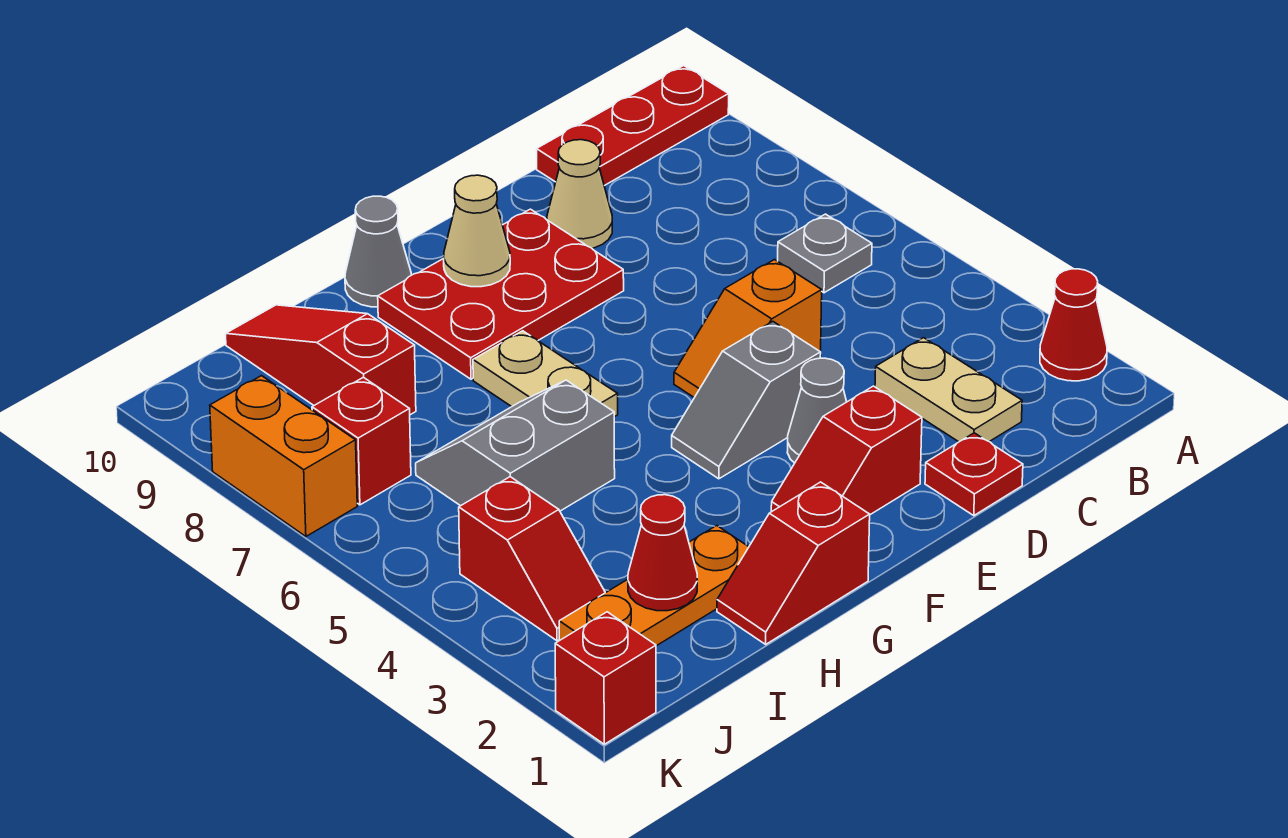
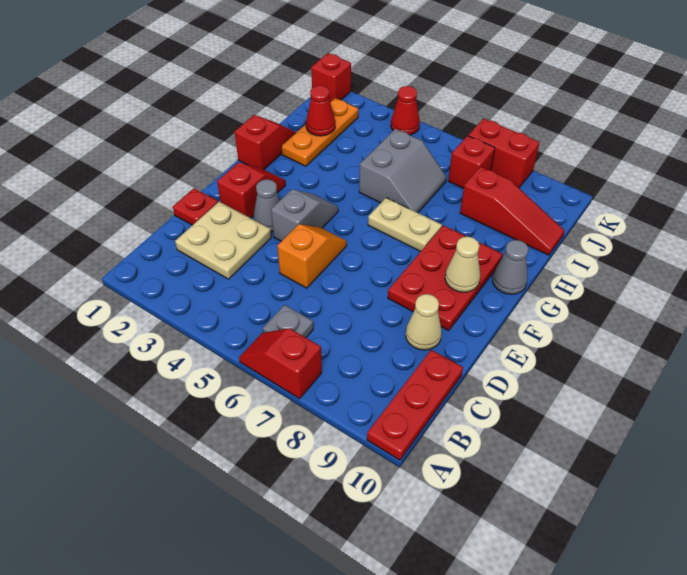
red 1x1 cone [1040,269,1107,381] -> red 1x1 cone moved to [391,86,420,135]
tan 1x2 plate [875,338,1022,442] -> tan 2x2 plate [175,202,271,279]
red 1x2 slope [459,477,605,641] -> red 1x2 slope moved to [239,328,322,399]
orange 1x2 brick [210,376,357,536] -> red 1x2 brick [468,119,540,188]

